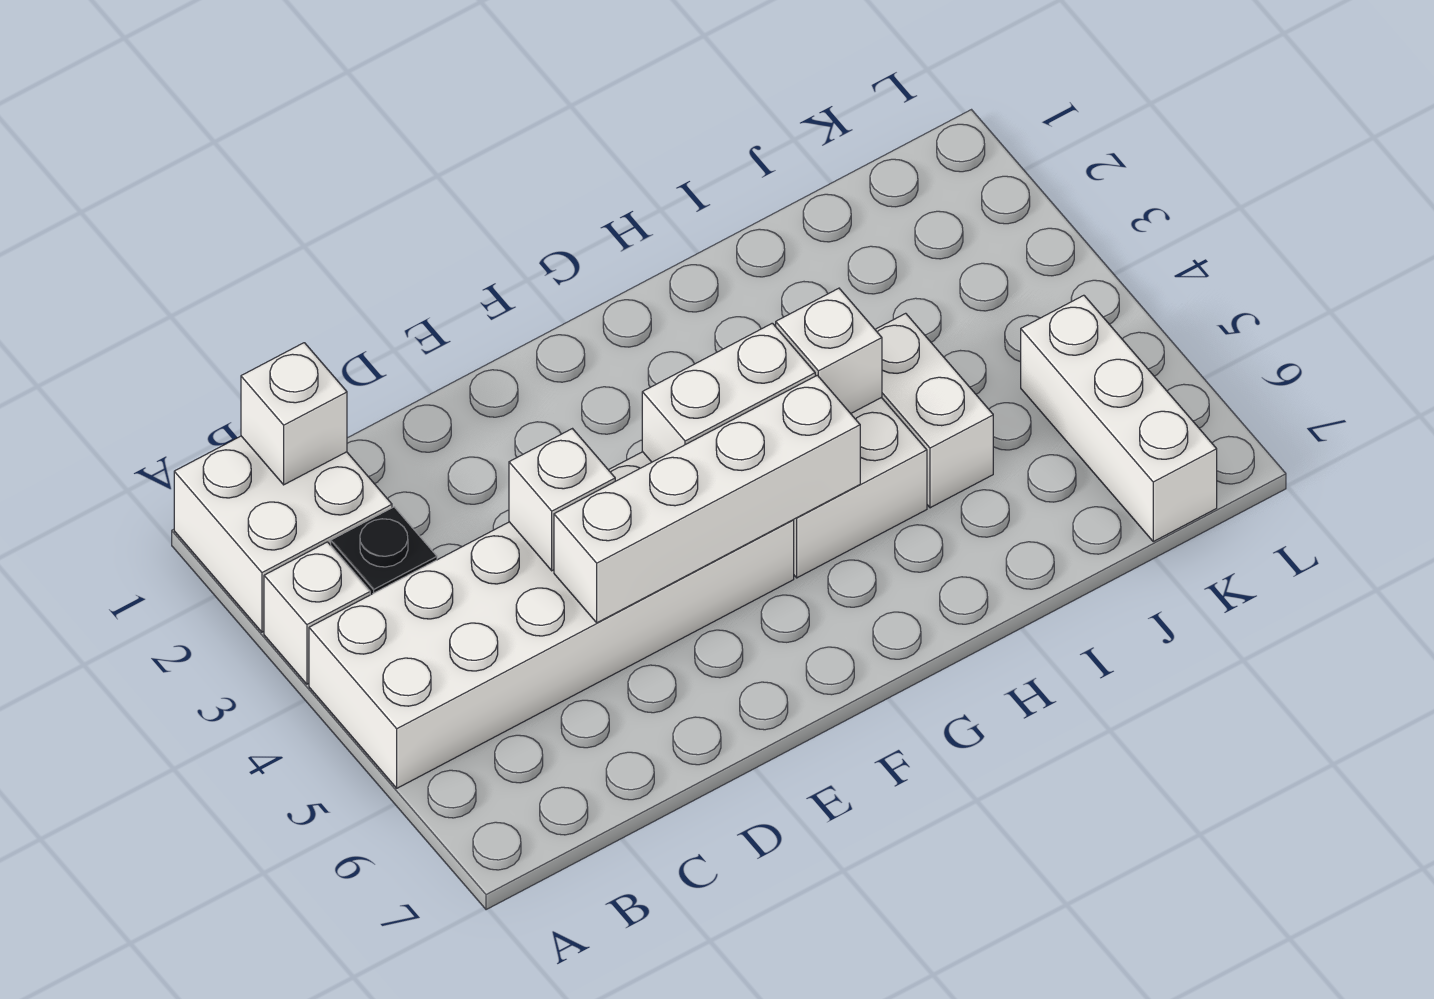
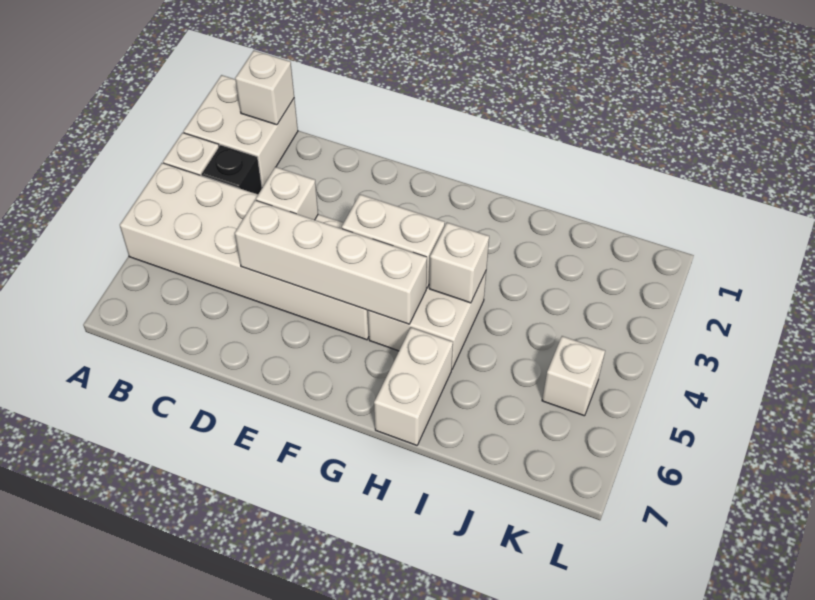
white 1x2 brick [875,313,993,508] -> white 1x2 brick moved to [374,327,453,445]
white 1x3 brick [1021,295,1217,542] -> white 1x1 brick [542,336,605,416]

